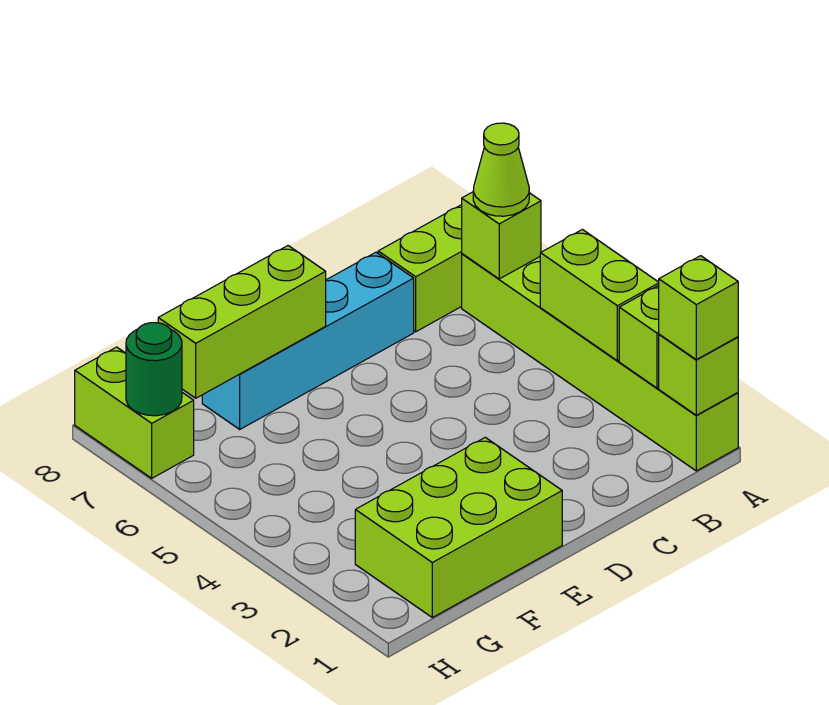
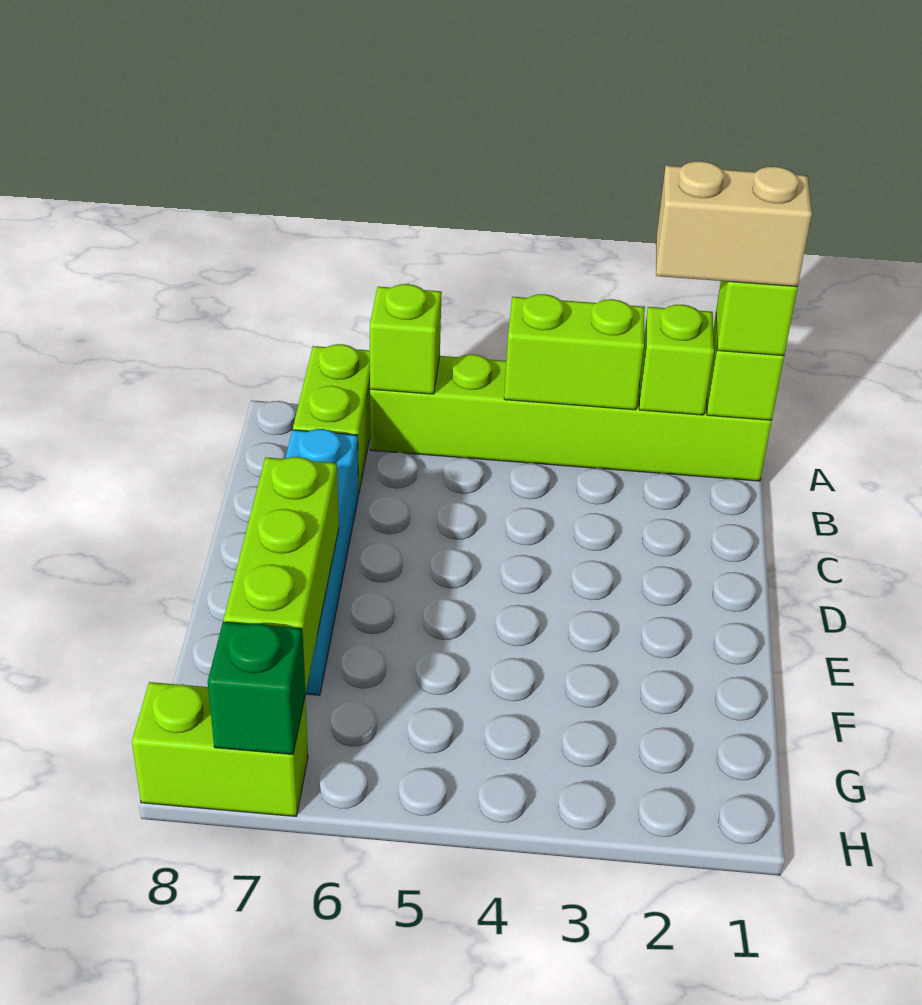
none -> tan 1x2 brick [656,161,812,287]
lime 1x1 cone [473,123,529,216] -> none
lime 2x3 brick [355,437,562,617] -> none
green 1x1 round brick [126,323,182,416] -> green 1x1 brick [208,622,305,755]

